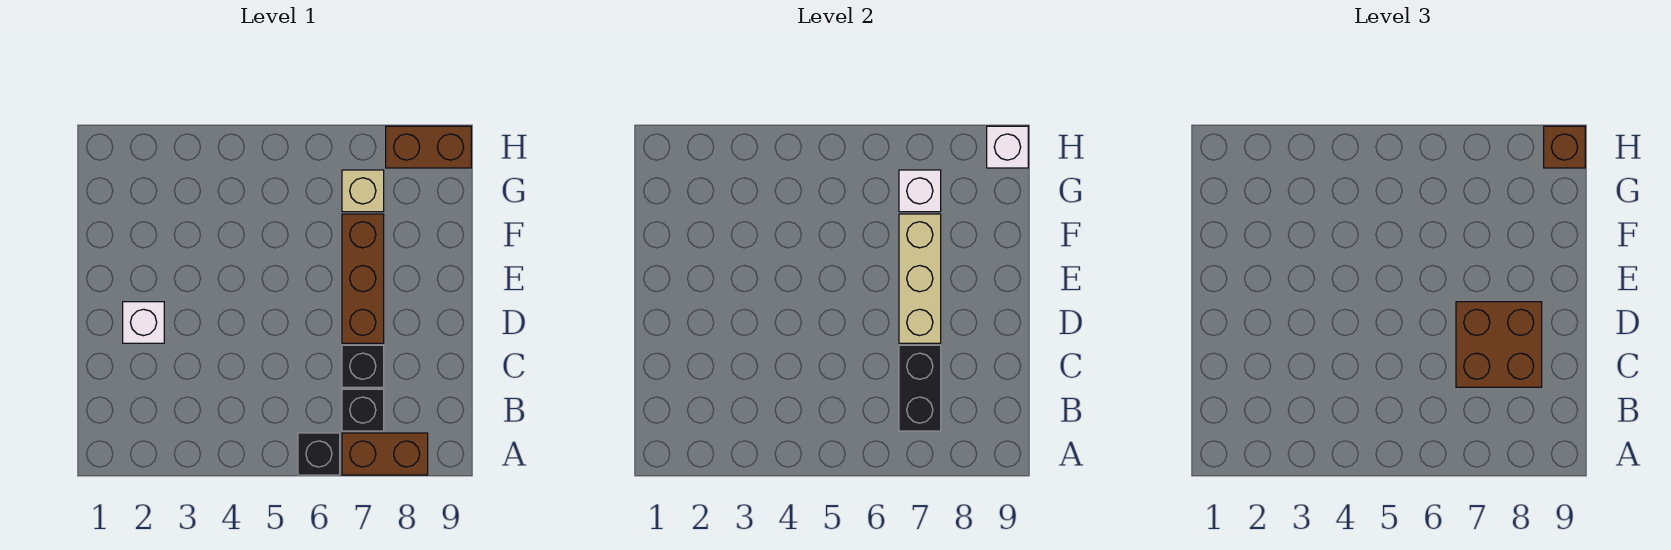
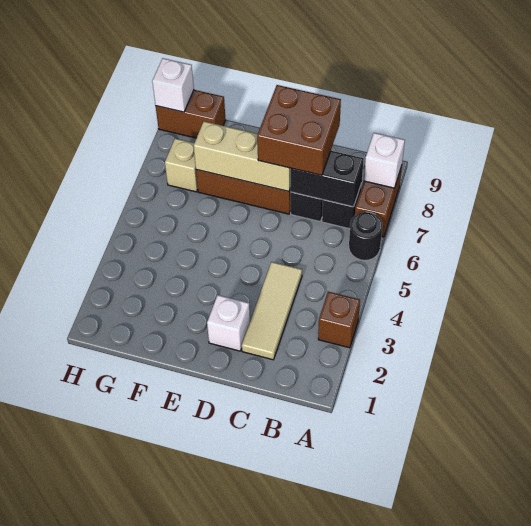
black 1x1 brick [298,433,340,475] -> black 1x1 round brick [349,212,382,260]
none -> tan 1x3 tile [242,262,302,360]
white 1x1 brick [899,170,941,212] -> white 1x1 brick moved to [364,133,405,188]
brown 1x2 brick [386,126,471,168] -> brown 1x2 brick turned to [156,90,226,138]
brown 1x1 brick [1544,126,1585,168] -> brown 1x1 brick moved to [318,292,360,348]

